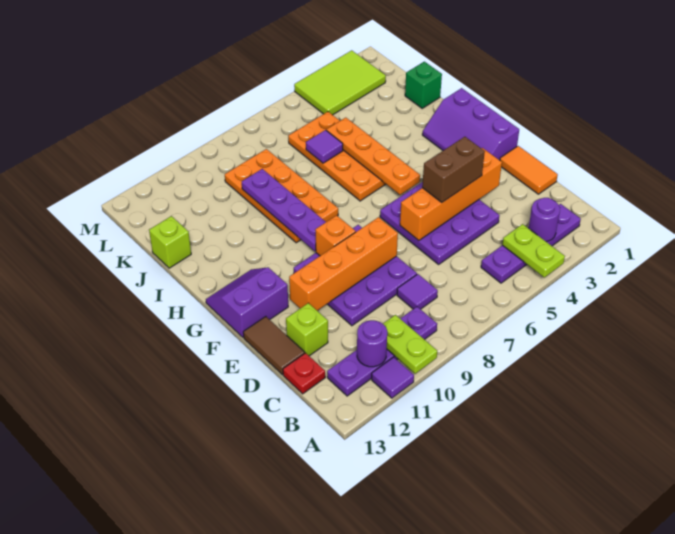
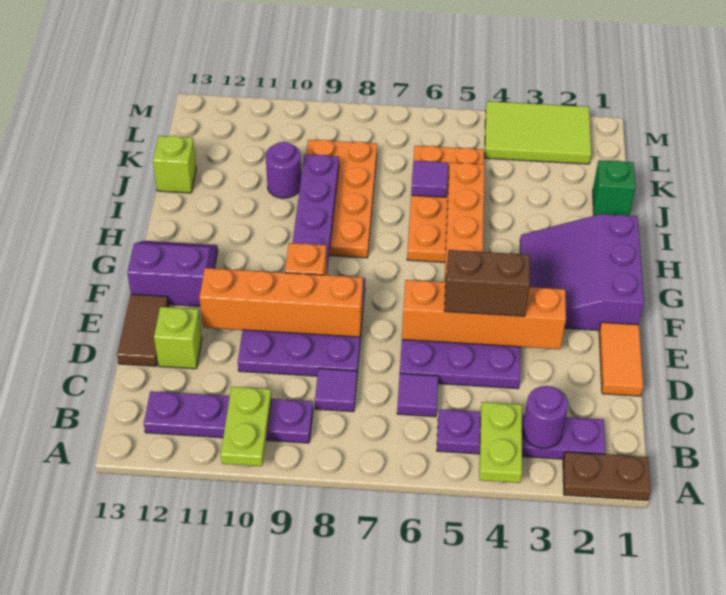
none -> brown 1x2 plate [563,452,651,500]
purple 1x1 tile [372,357,414,398] -> purple 1x1 tile moved to [397,373,438,417]
purple 1x1 round brick [357,320,387,367] -> purple 1x1 round brick moved to [266,142,301,198]
red 1x1 plate [283,353,325,394] -> none
purple 2x3 slope [422,88,519,160] -> purple 3x3 slope [520,214,644,330]

